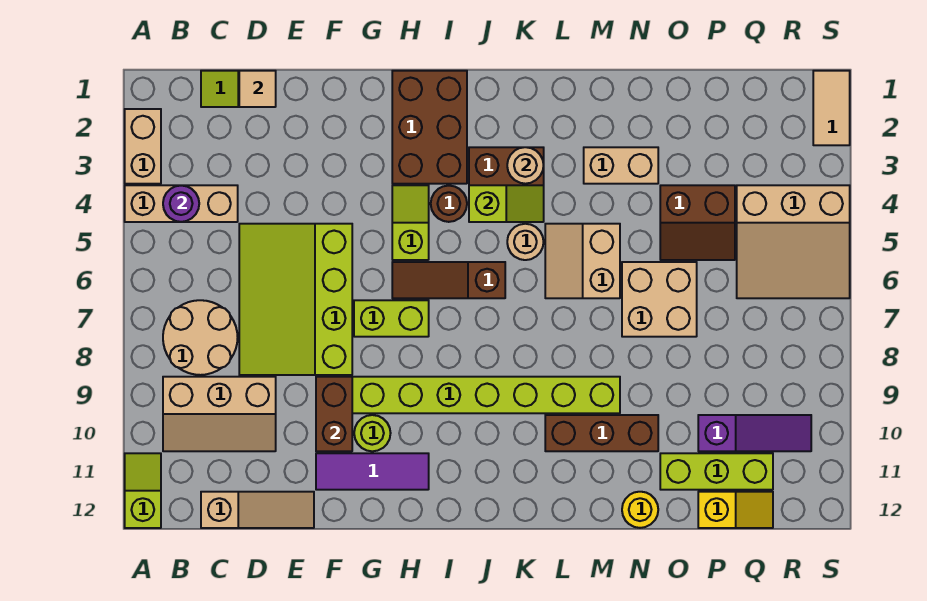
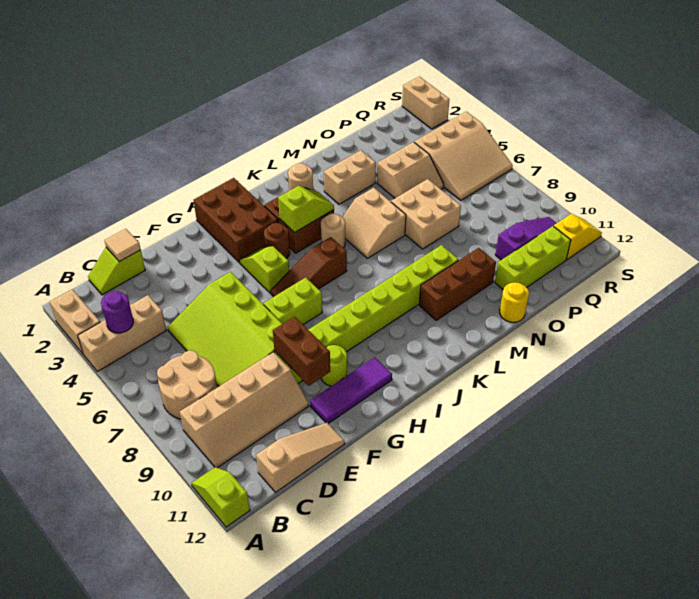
tan 2x3 slope [163,377,276,451] -> tan 2x4 slope [180,352,309,468]
brown 2x2 slope [660,185,735,260] -> tan 2x2 slope [377,142,444,198]
yellow 1x2 slope [698,492,773,528] -> yellow 1x2 slope moved to [554,214,602,260]
tan 1x2 tile [813,71,850,145] -> tan 1x2 brick [402,77,450,129]

